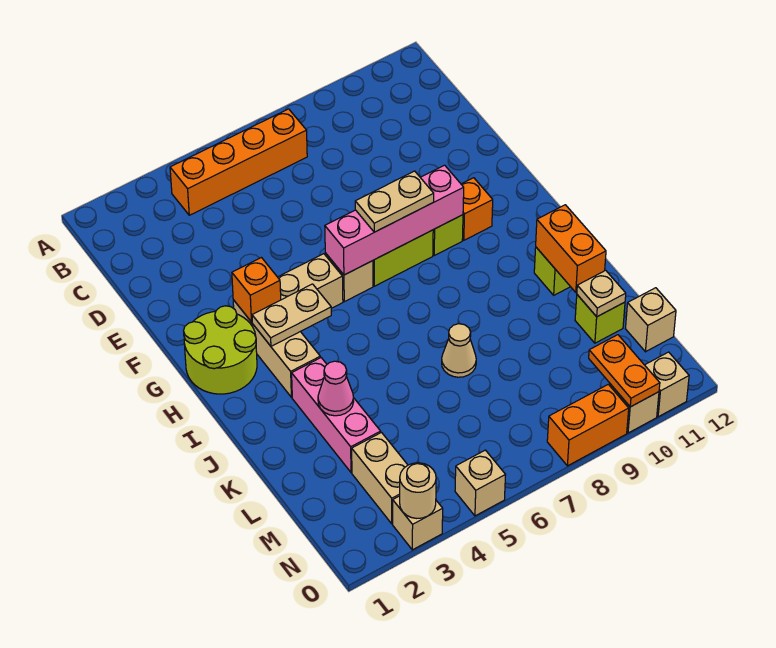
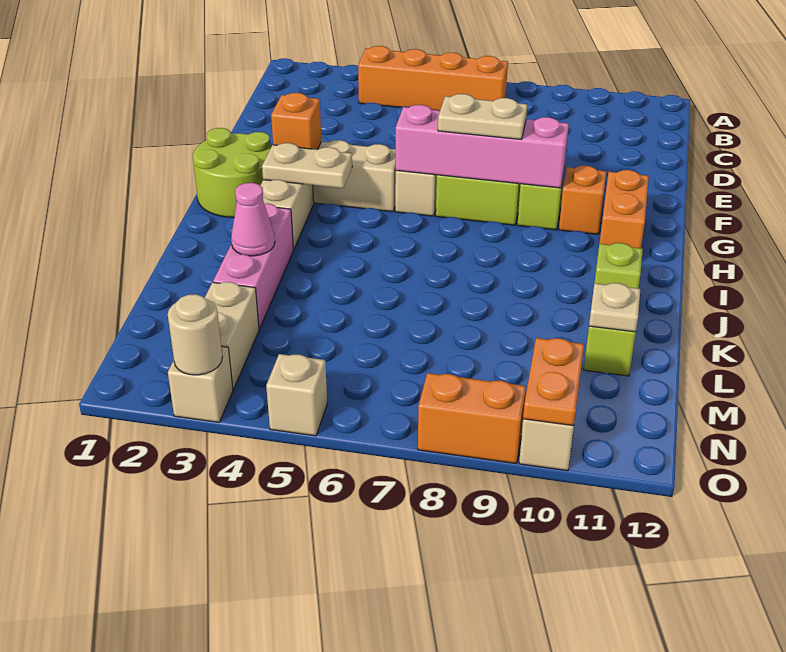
orange 1x2 brick [536,205,606,292] -> orange 1x2 brick moved to [600,170,649,248]
tan 1x1 cone [442,324,476,377] -> none
tan 1x1 brick [626,288,676,352] -> none
tan 1x1 brick [645,352,689,417] -> none

